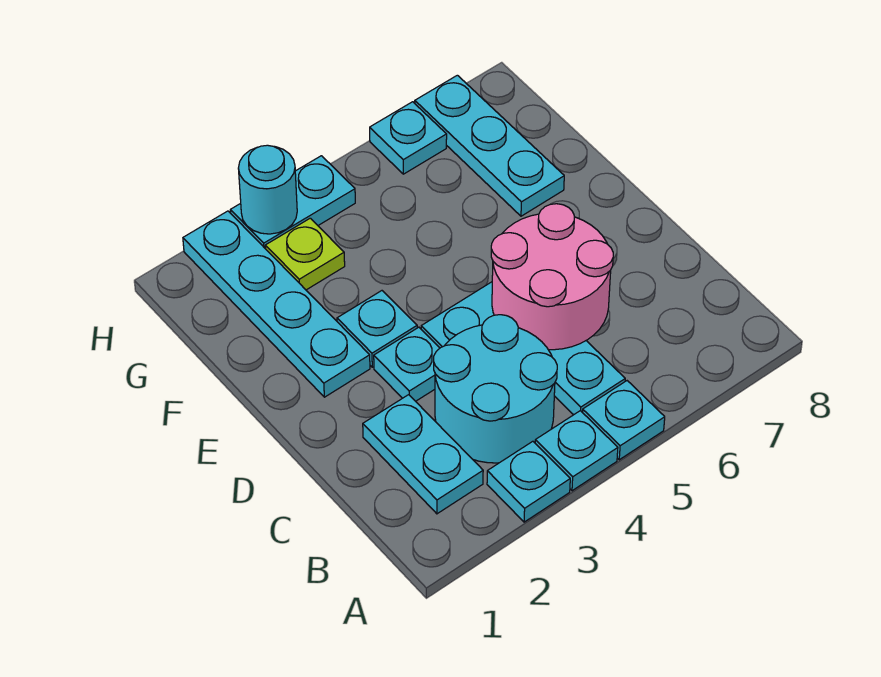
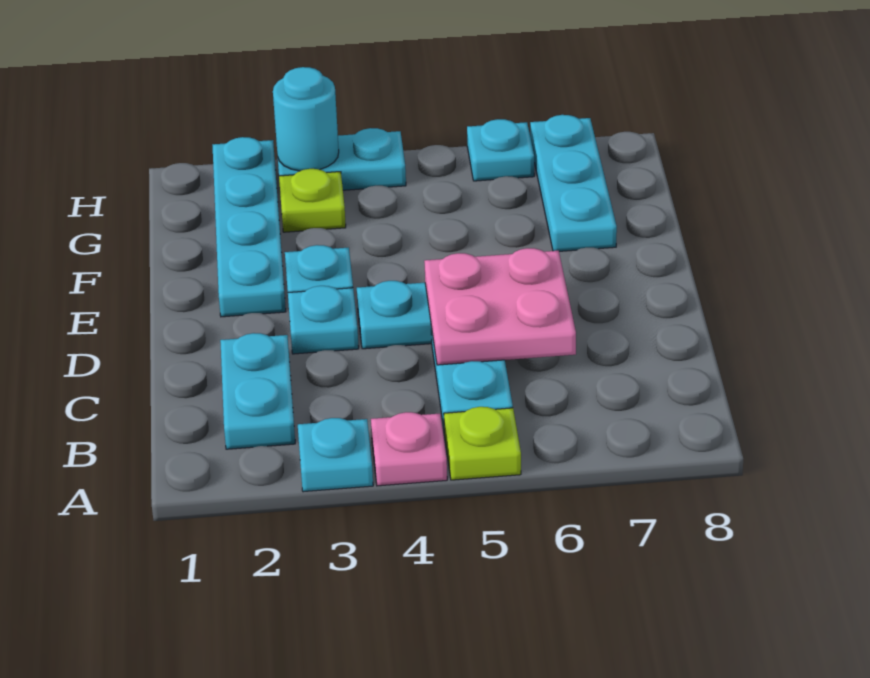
cyan 1x1 plate [535,411,618,491] -> pink 1x1 plate [371,412,447,486]
cyan 1x1 plate [583,381,665,460] -> lime 1x1 plate [444,407,521,480]
cyan 2x2 round brick [434,315,557,463] -> none
pink 2x2 round brick [491,204,613,350] -> pink 2x2 plate [424,248,576,365]

